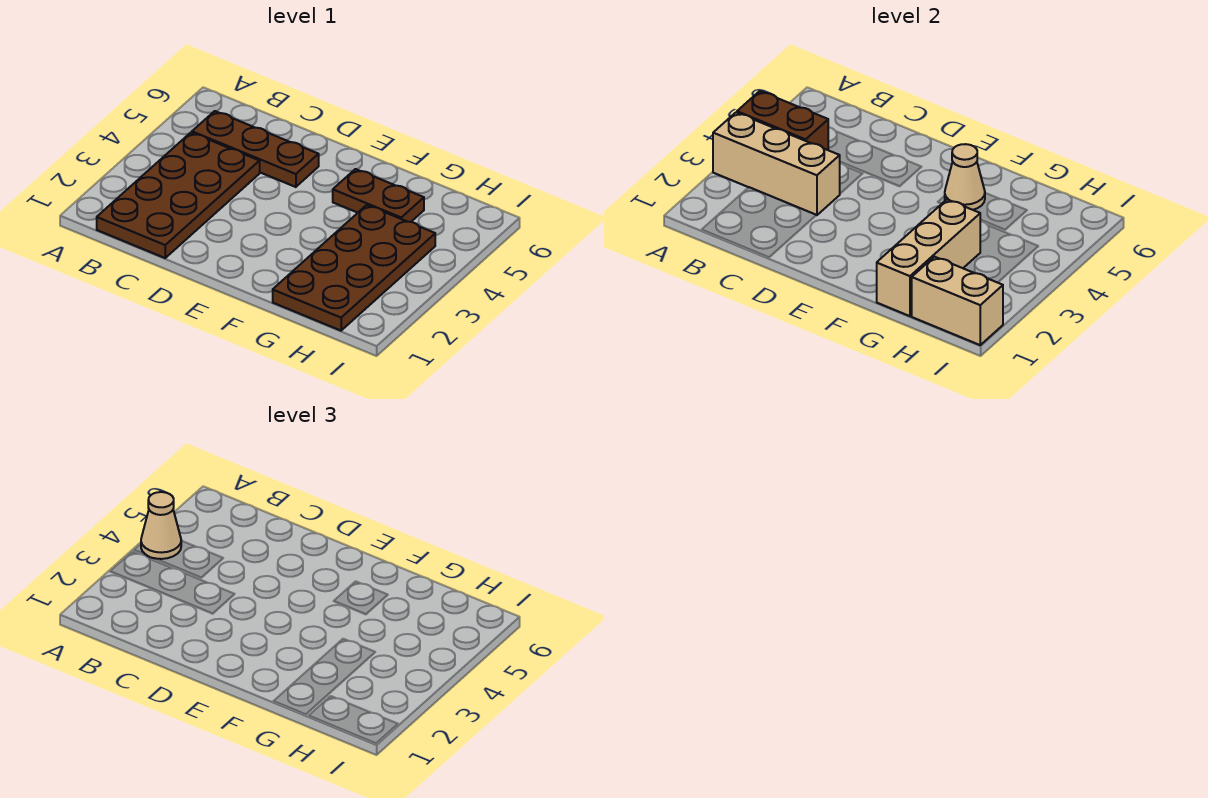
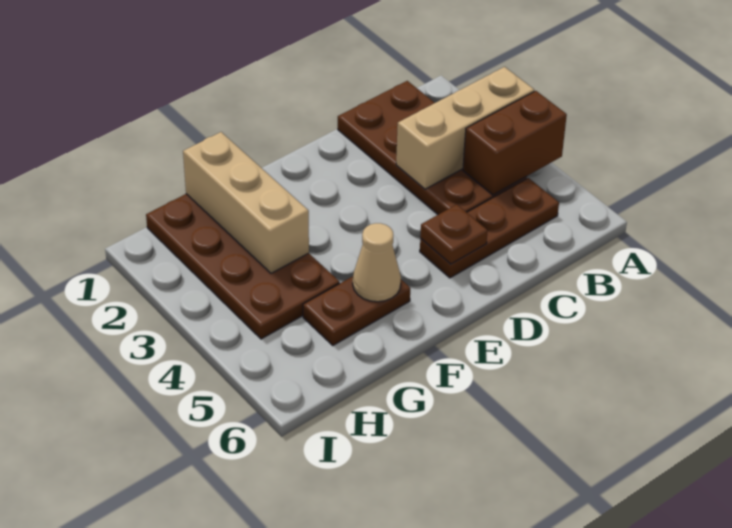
tan 1x1 cone [141,492,181,559] -> none
none -> brown 1x1 plate [420,204,488,264]
tan 1x2 brick [912,257,1003,345] -> none

